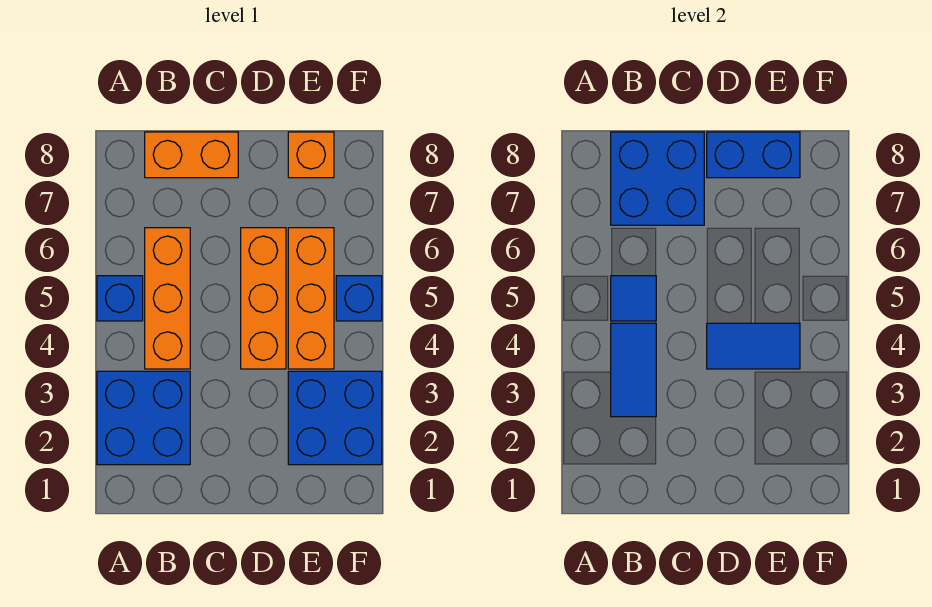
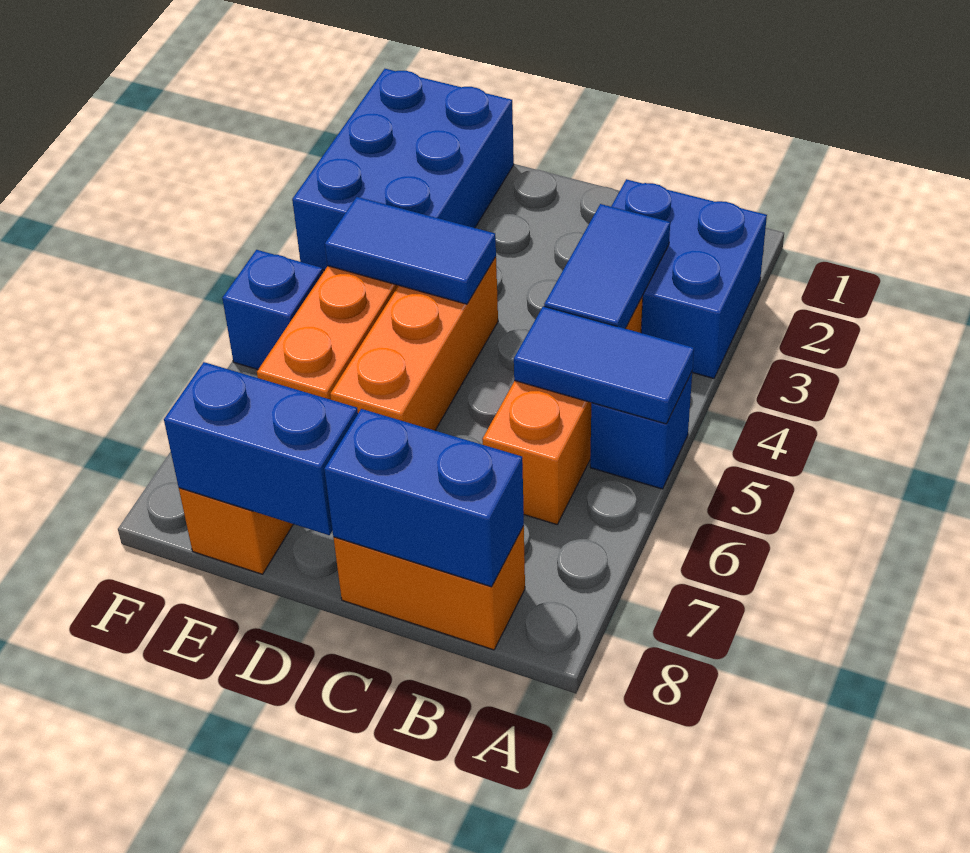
blue 1x1 tile [611,276,656,321] -> blue 1x2 tile [514,306,694,424]
blue 2x2 brick [611,132,704,225] -> blue 1x2 brick [324,409,524,587]
blue 2x2 brick [288,371,382,465] -> blue 2x3 brick [292,69,514,271]

